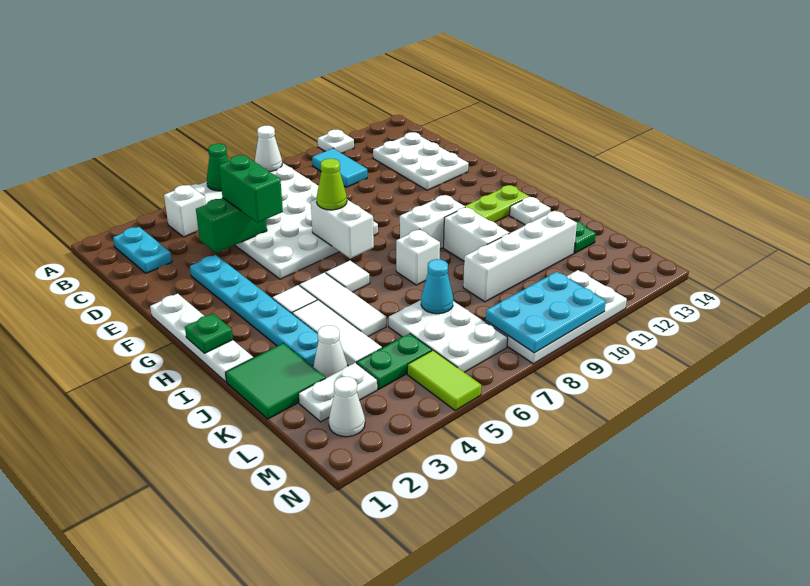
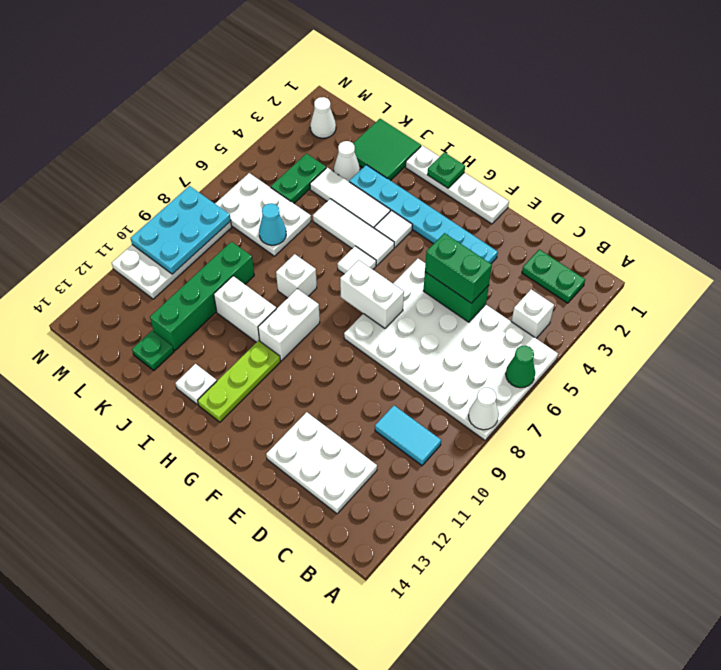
white 1x1 plate [318,130,354,153] -> none
cyan 1x2 plate [113,227,172,273] -> green 1x2 plate [522,249,585,303]
green 1x2 brick [196,198,267,253] -> green 1x2 brick turned to [423,272,489,322]
lime 1x1 cone [316,159,347,210] -> none
white 1x4 brick [463,211,577,302] -> green 1x4 brick [150,242,254,351]
white 1x2 plate [298,363,377,422] -> none
lime 1x2 tile [407,350,481,411] -> none

